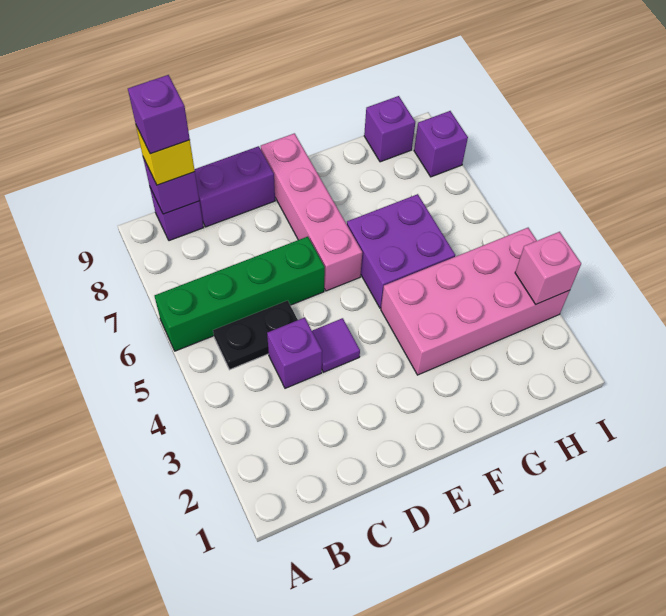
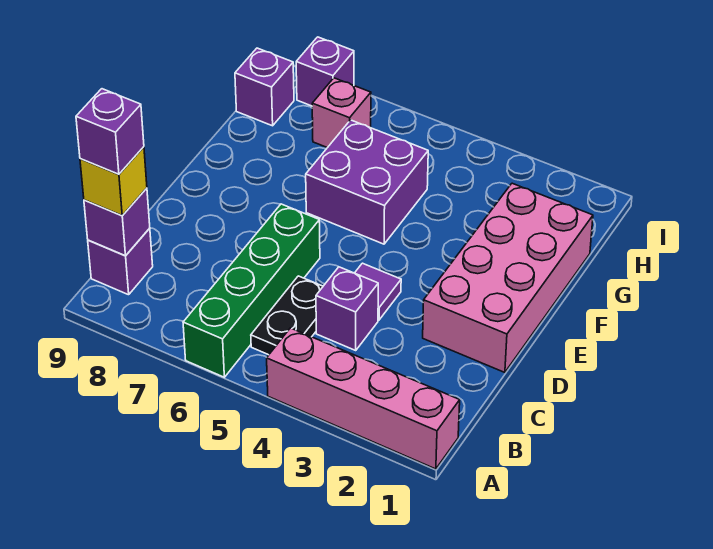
purple 1x2 brick [194,146,275,227] -> none
pink 1x4 brick [261,133,362,291] -> pink 1x4 brick moved to [267,328,460,469]
pink 2x4 brick [381,228,570,375] -> pink 2x4 brick moved to [423,183,593,372]
pink 1x1 brick [515,232,581,304] -> pink 1x1 brick moved to [312,78,371,148]

